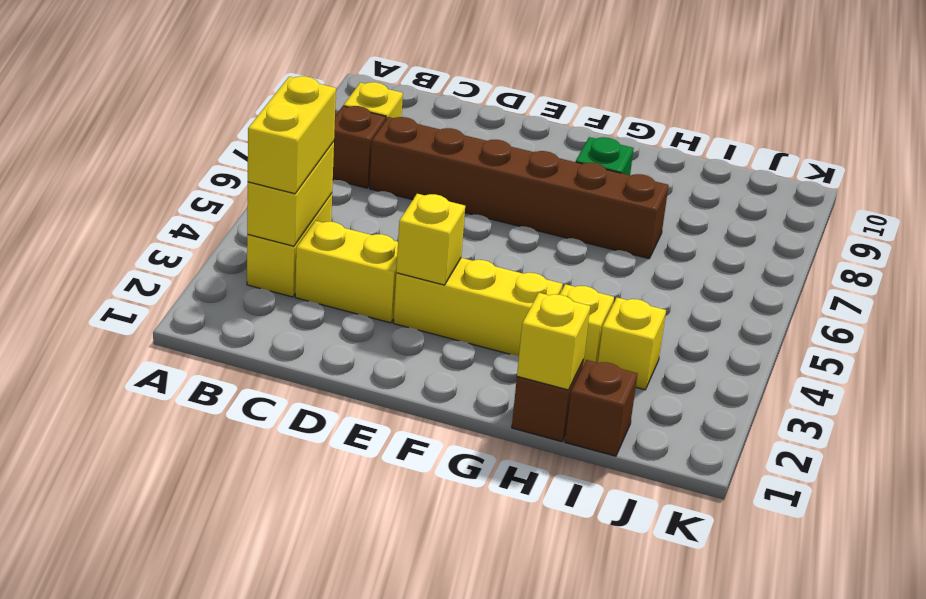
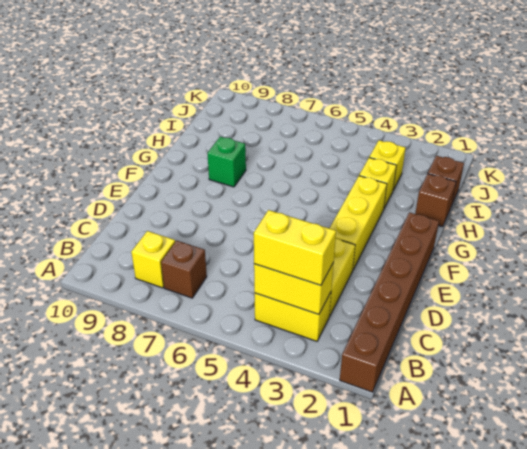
brown 1x6 brick [370,117,669,259] -> brown 1x6 brick moved to [340,212,439,392]
yellow 1x1 brick [396,194,465,285] -> none
yellow 1x1 brick [517,293,590,390] -> none

